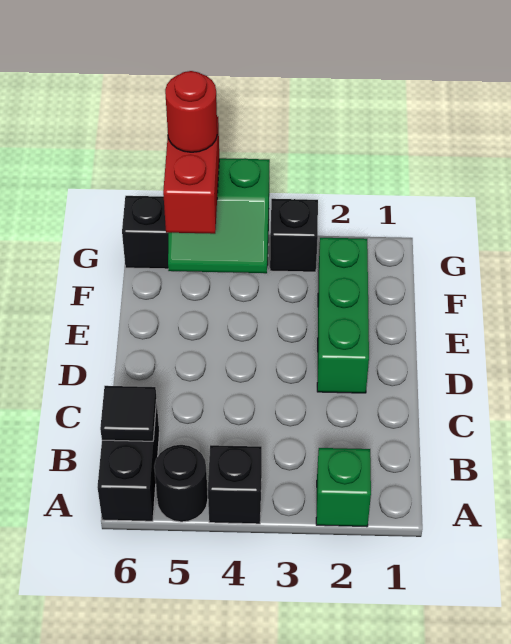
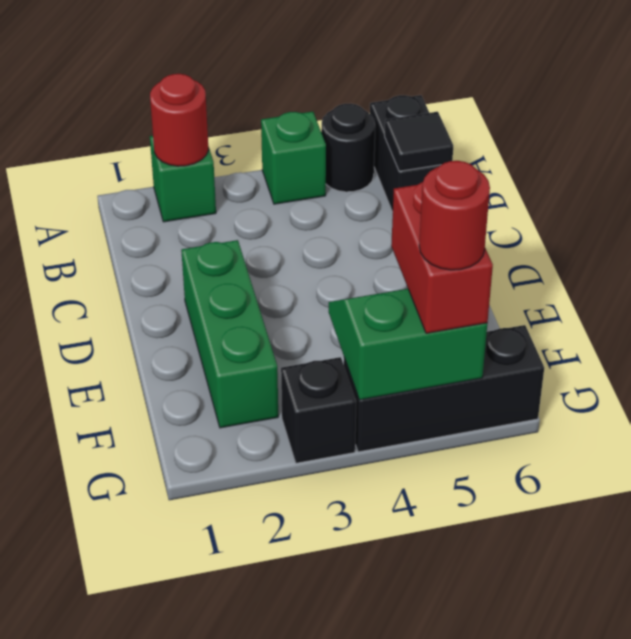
none -> red 1x1 round brick [150,74,209,166]
black 1x1 brick [208,445,262,524] -> green 1x1 brick [261,112,326,204]

